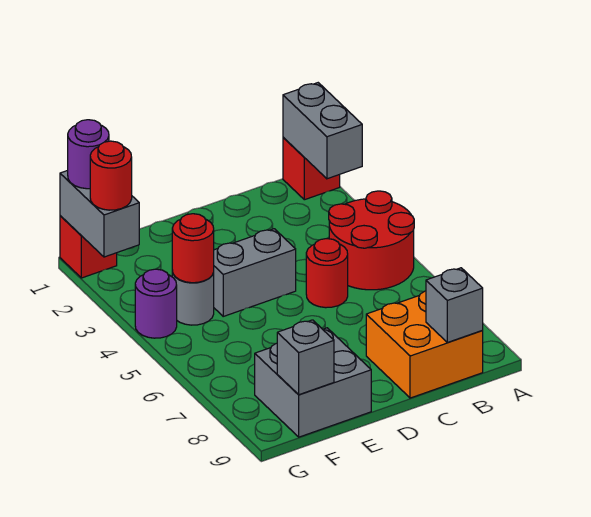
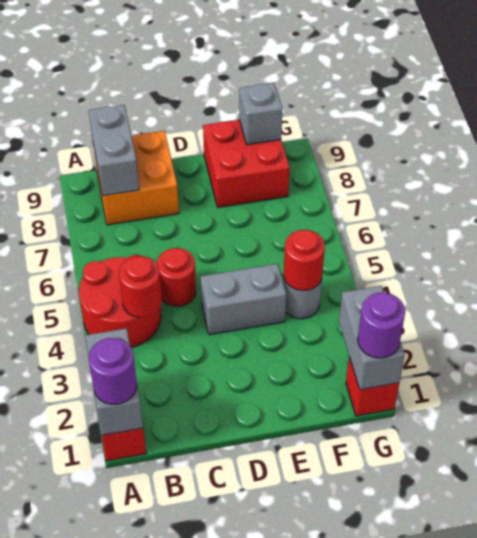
grey 1x1 brick [426,268,483,342] -> grey 1x2 brick [89,105,139,196]
grey 2x2 brick [255,328,371,437] -> red 2x2 brick [203,120,290,207]
red 1x1 round brick [90,141,132,210] -> red 1x1 round brick moved to [119,256,162,318]
purple 1x1 round brick [135,269,177,338] -> purple 1x1 round brick moved to [89,338,137,404]

